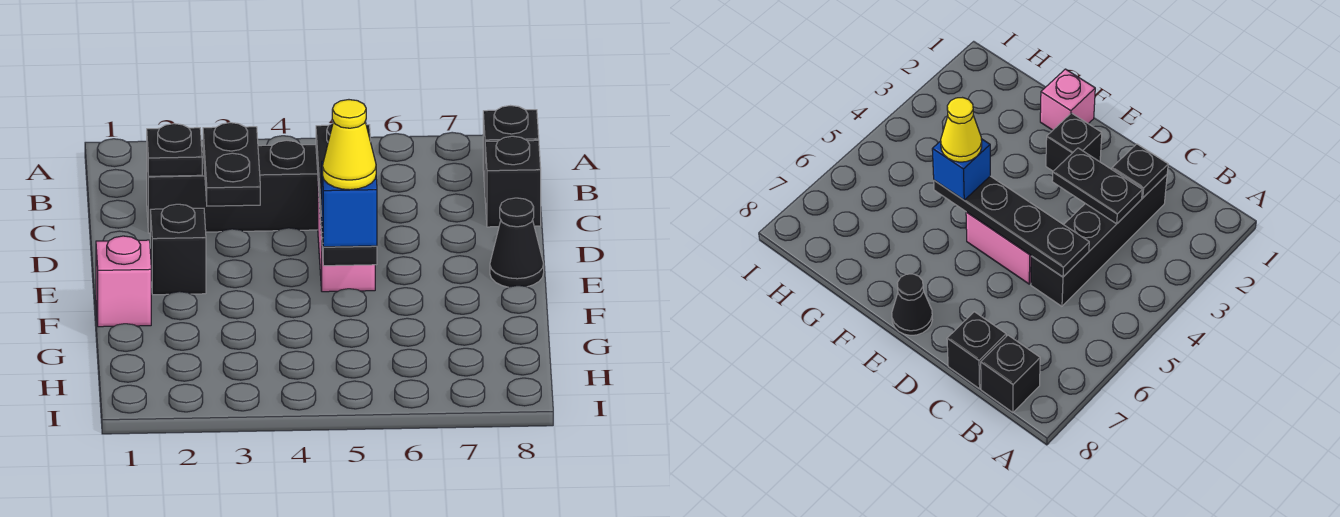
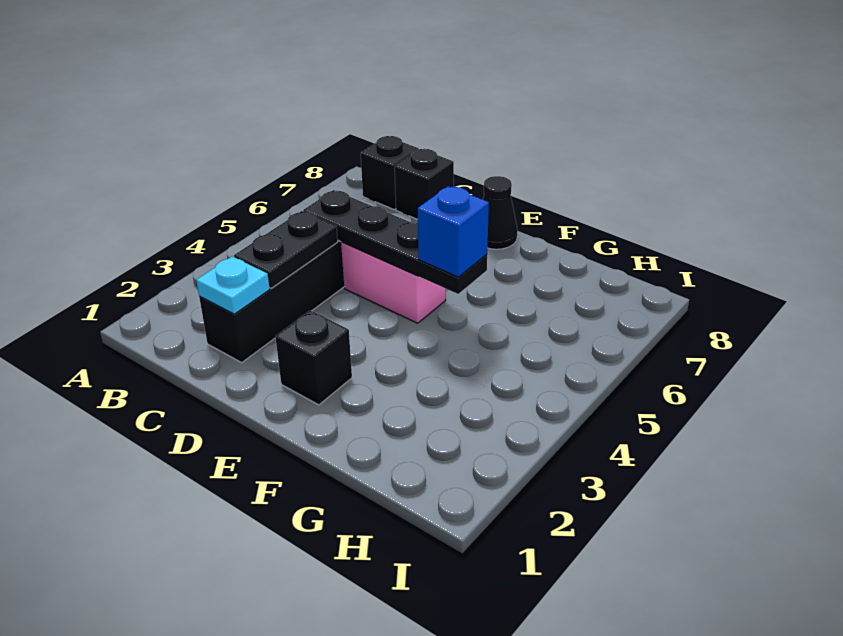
black 1x1 plate [147,124,202,176] -> cyan 1x1 plate [196,256,270,314]
black 1x2 plate [203,123,260,206] -> black 1x2 plate turned to [234,211,338,288]
pink 1x1 brick [96,236,151,327] -> none
yellow 1x1 cone [323,100,376,190] -> none

